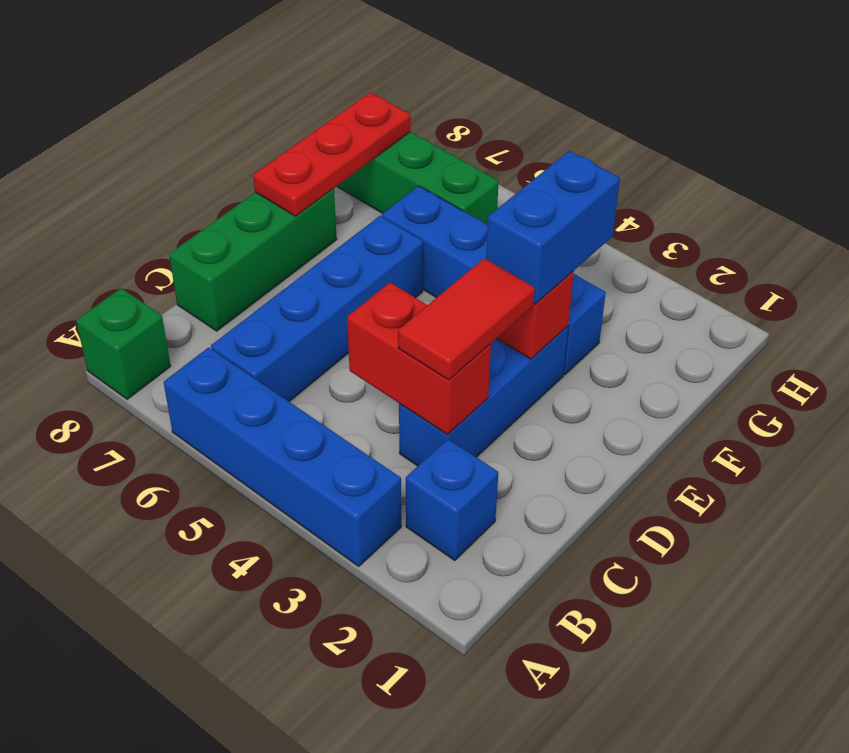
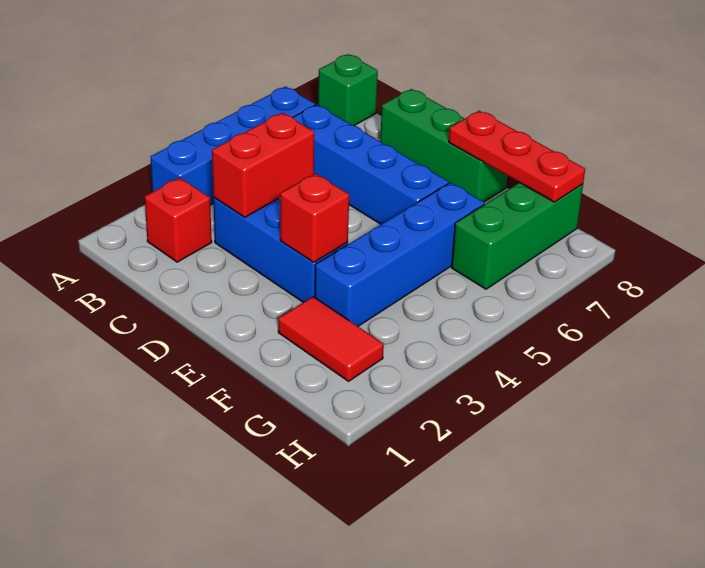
blue 1x1 brick [406,439,498,561] -> red 1x1 brick [145,178,212,262]
red 1x2 tile [398,258,535,380] -> red 1x2 tile moved to [278,297,384,381]
blue 1x2 brick [486,151,620,304] -> none

